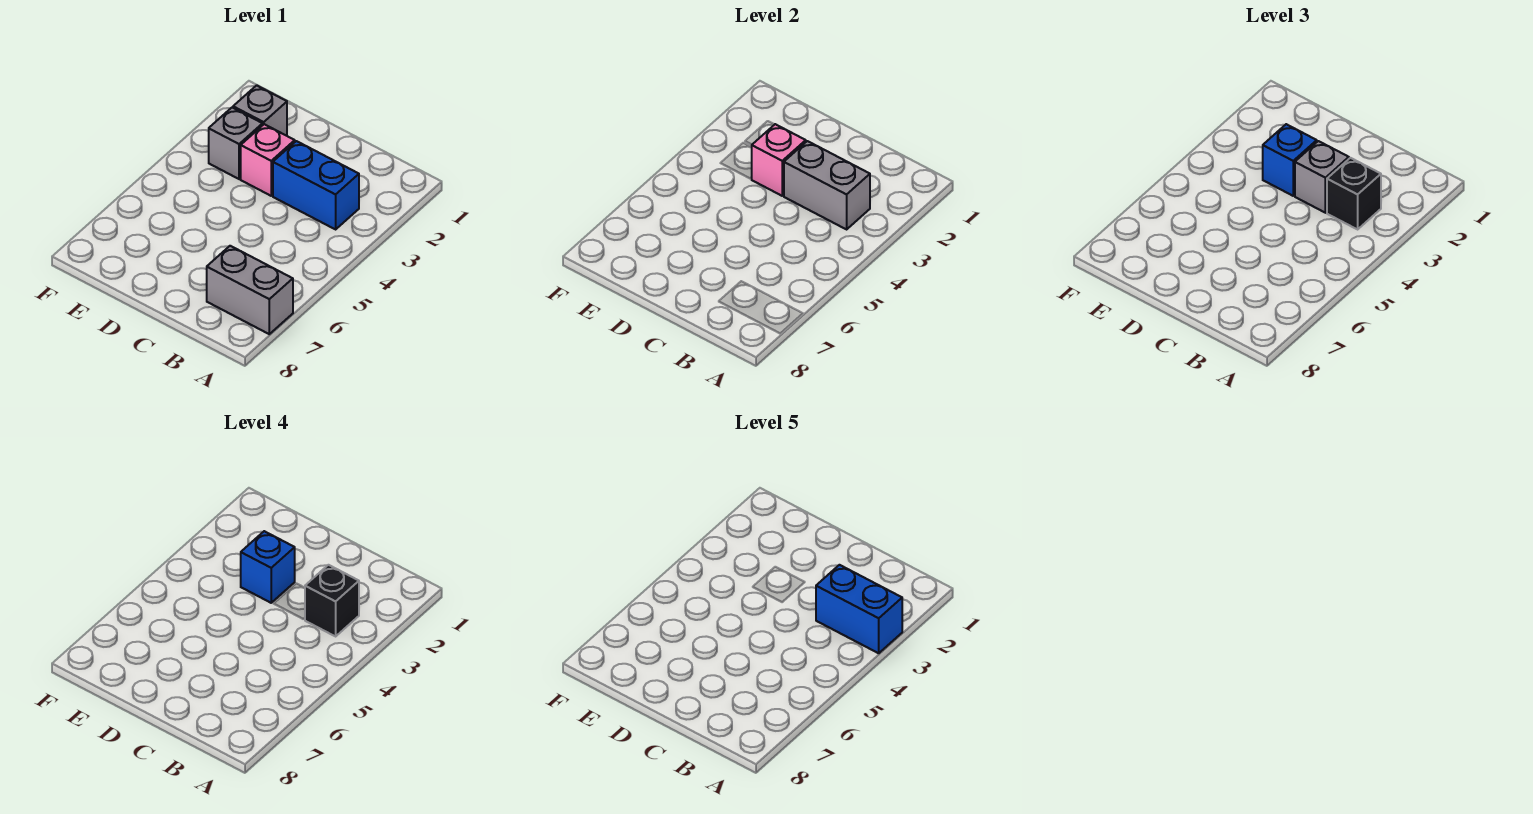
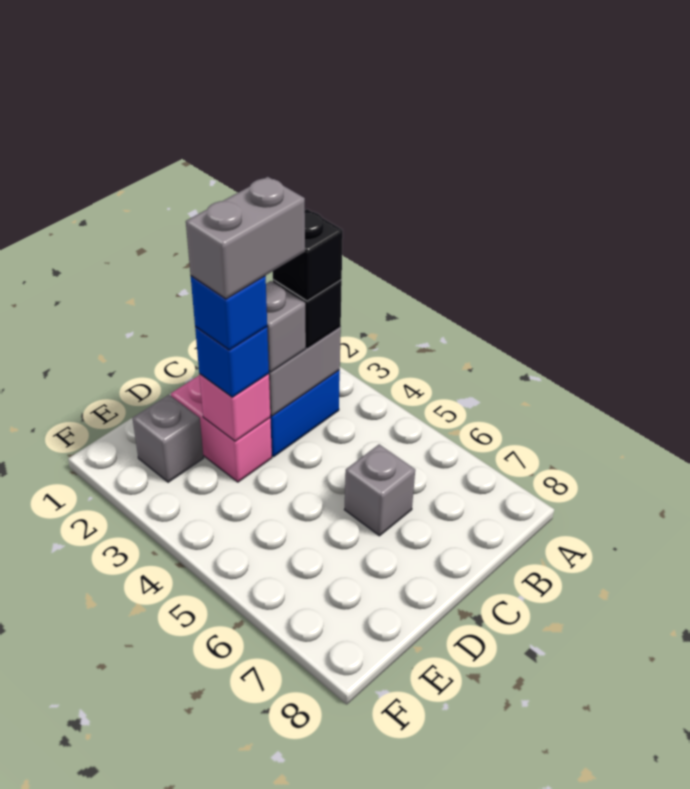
blue 1x2 brick [816,565,902,653] -> none
grey 1x2 brick [207,246,293,334] -> grey 1x2 brick moved to [186,177,305,299]
pink 1x1 brick [241,124,295,196] -> pink 1x2 brick [171,376,272,482]
grey 1x1 brick [209,108,263,179] -> grey 1x1 brick moved to [344,444,415,536]

